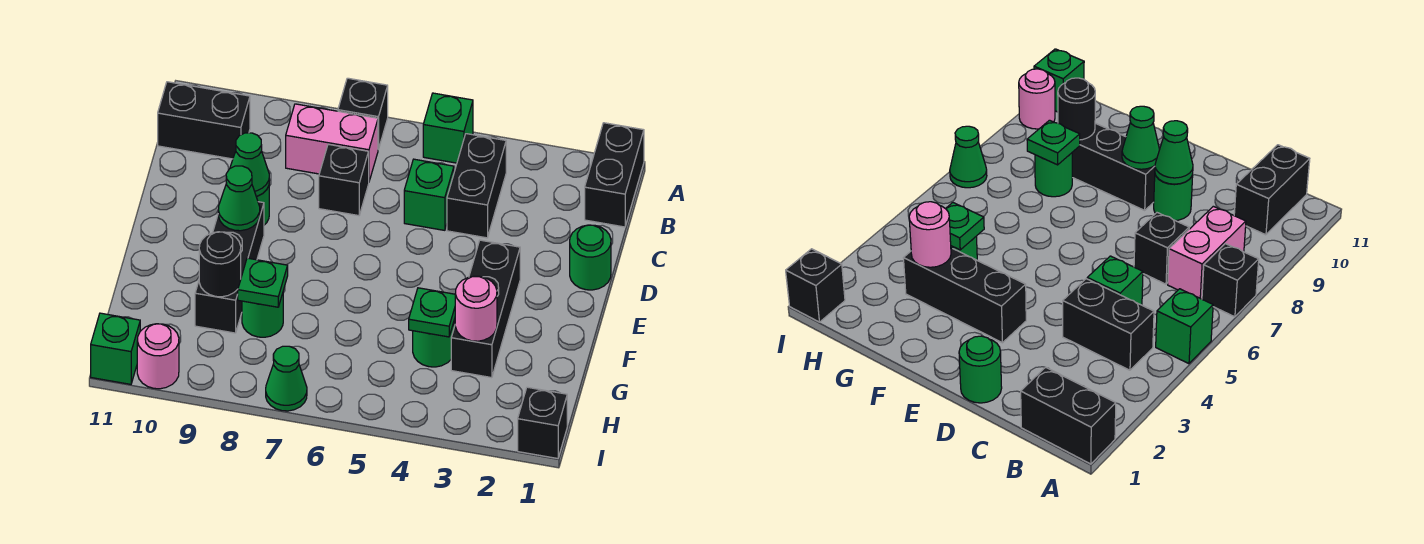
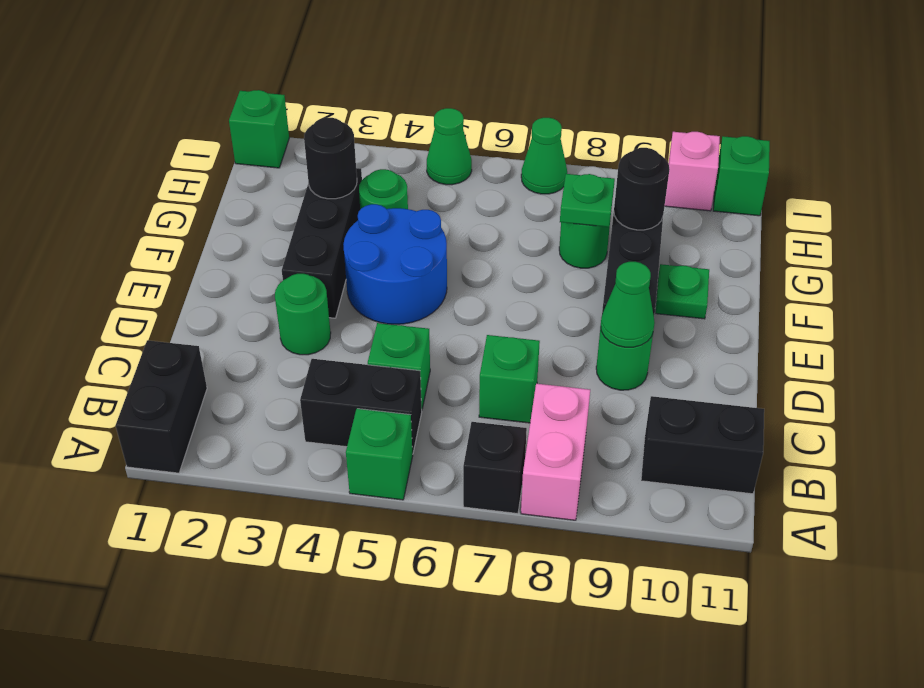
black 1x2 brick [447,134,506,238] -> black 1x2 brick turned to [300,359,422,454]
pink 1x2 brick [286,104,378,181] -> pink 1x2 brick turned to [521,384,590,520]
black 1x1 brick [319,144,369,216] -> green 1x1 brick [479,335,540,423]
green 1x1 round brick [570,225,611,290] -> green 1x1 round brick moved to [275,274,331,355]
none -> blue 2x2 round brick [343,204,447,324]
green 1x1 cone [218,166,260,231] -> green 1x1 cone moved to [427,108,472,185]
pink 1x1 round brick [455,276,497,341] -> black 1x1 round brick [304,118,357,199]
green 1x1 plate [409,288,455,337] -> green 1x1 plate moved to [655,264,709,319]
black 1x1 brick [518,387,567,458] -> green 1x1 brick [229,90,289,168]
pink 1x1 round brick [137,324,179,389] -> pink 1x1 brick [665,132,720,211]

